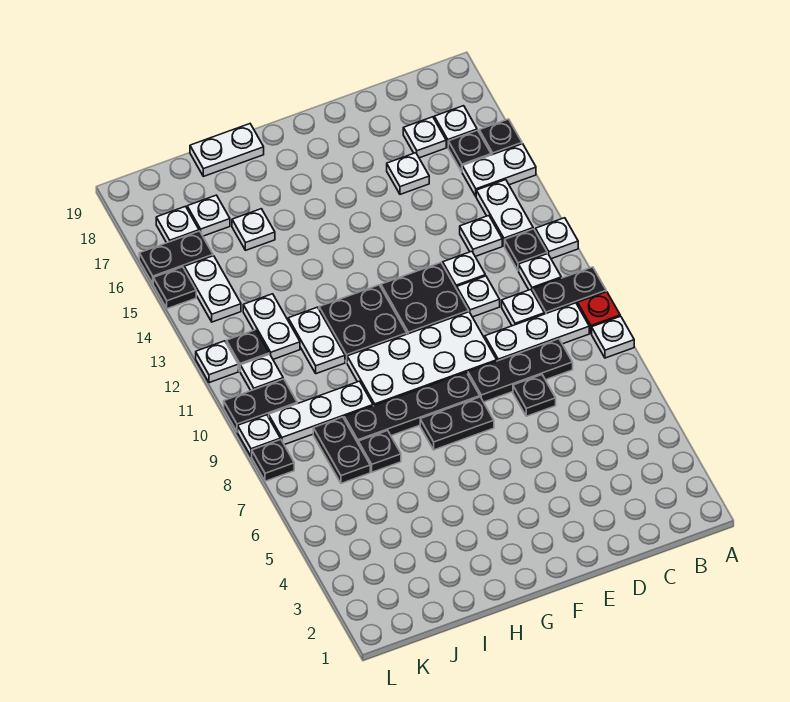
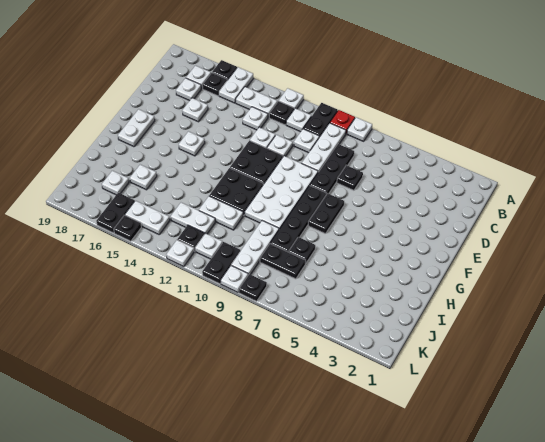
white 1x2 plate [190,124,264,176] -> white 1x2 plate moved to [118,109,155,147]
white 1x1 plate [156,206,199,243] -> white 1x1 plate moved to [179,132,205,156]

